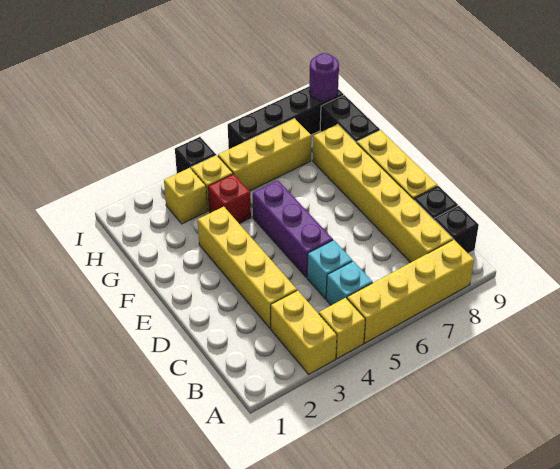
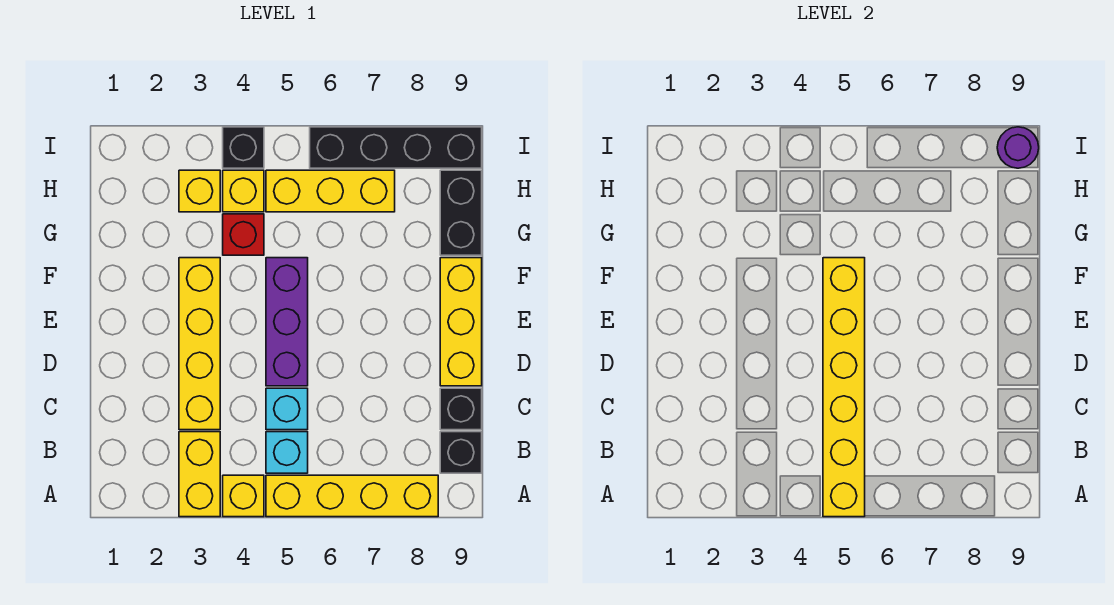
yellow 1x6 brick [313,124,453,263] -> yellow 1x6 brick moved to [823,258,865,517]

